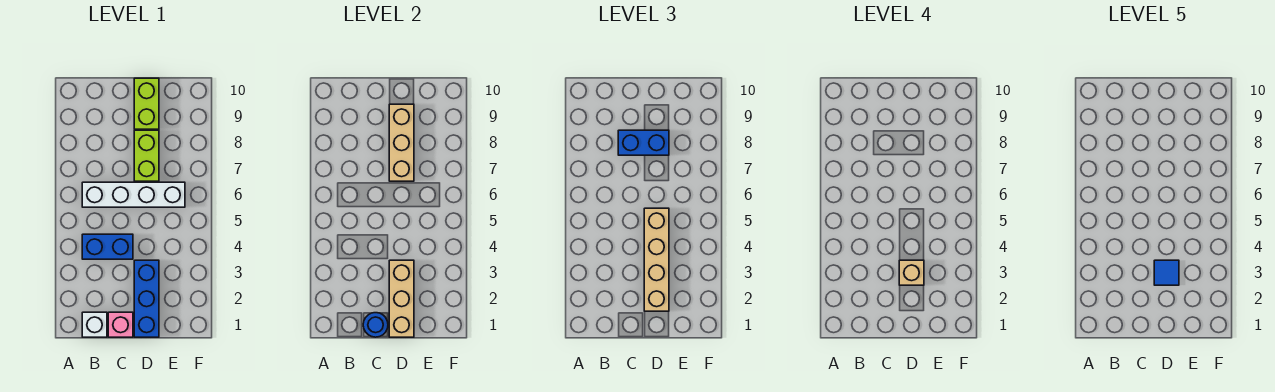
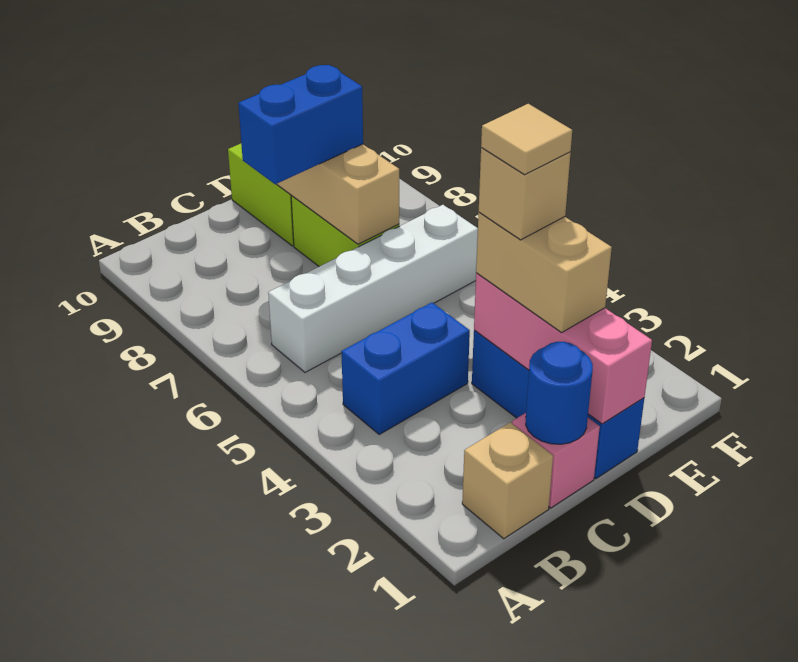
white 1x1 brick [82,312,107,337] -> tan 1x1 brick [462,422,553,539]
tan 1x3 brick [389,260,414,337] -> pink 1x3 brick [474,273,652,424]
tan 1x4 brick [644,208,669,311] -> tan 1x2 brick [476,213,612,333]
blue 1x1 tile [1154,260,1179,285] -> tan 1x1 tile [481,104,572,175]

